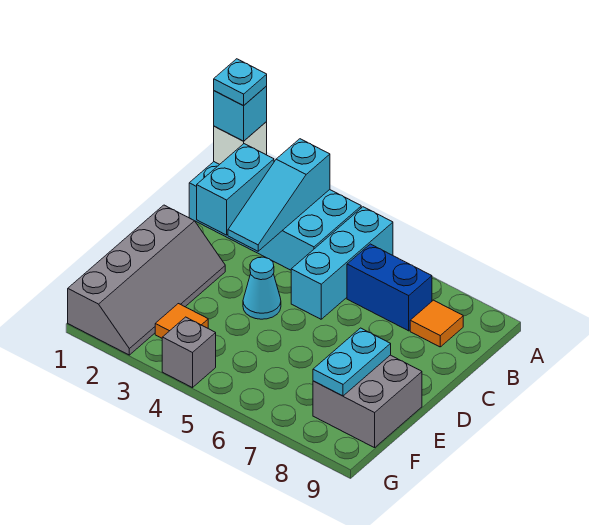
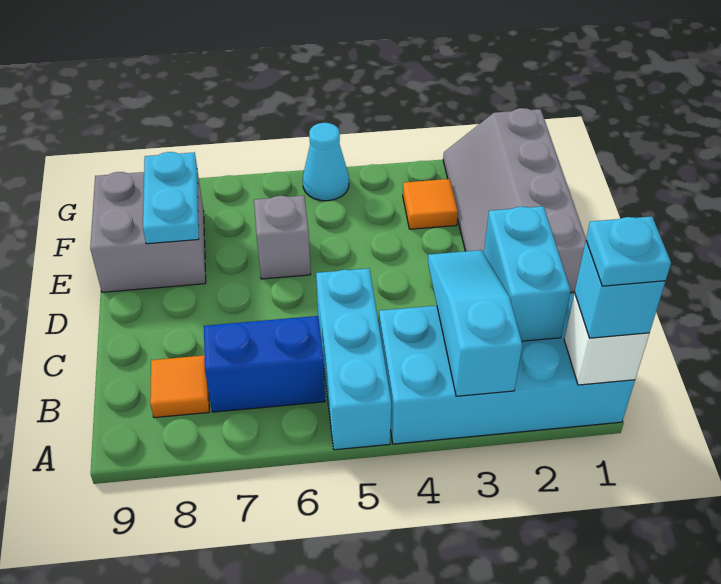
cyan 1x1 cone [243,257,281,319] -> cyan 1x1 cone moved to [303,123,349,201]
grey 1x1 brick [162,317,216,388] -> grey 1x1 brick moved to [254,196,311,279]

